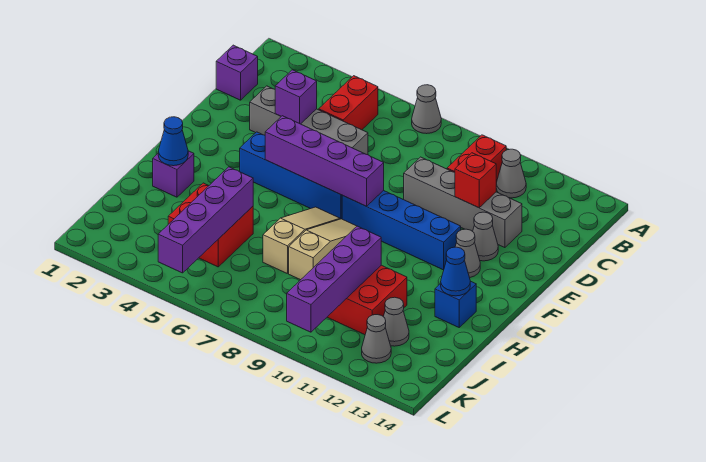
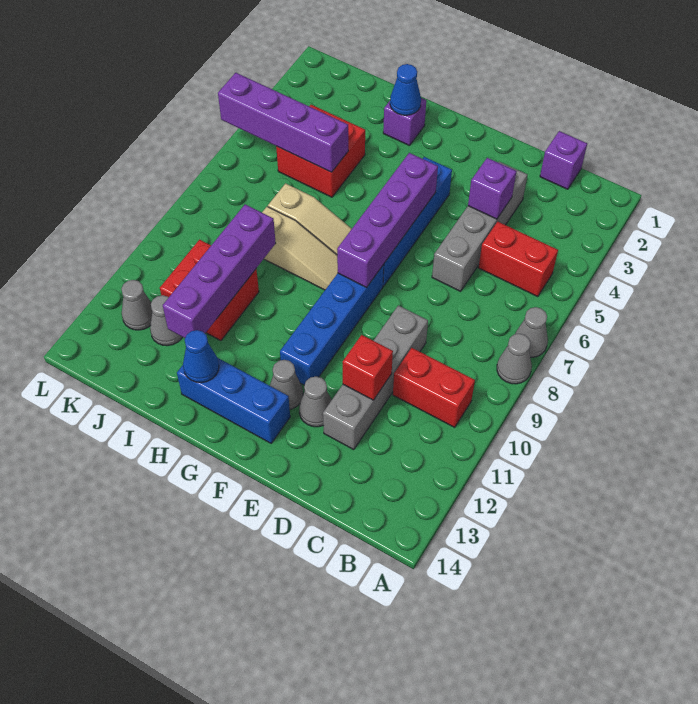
grey 1x1 cone [496,149,526,198] -> grey 1x1 cone moved to [497,334,532,384]
blue 1x1 brick [435,281,476,327] -> blue 1x3 brick [177,358,290,443]
purple 1x4 brick [287,226,381,332] -> purple 1x4 brick turned to [163,204,276,338]

